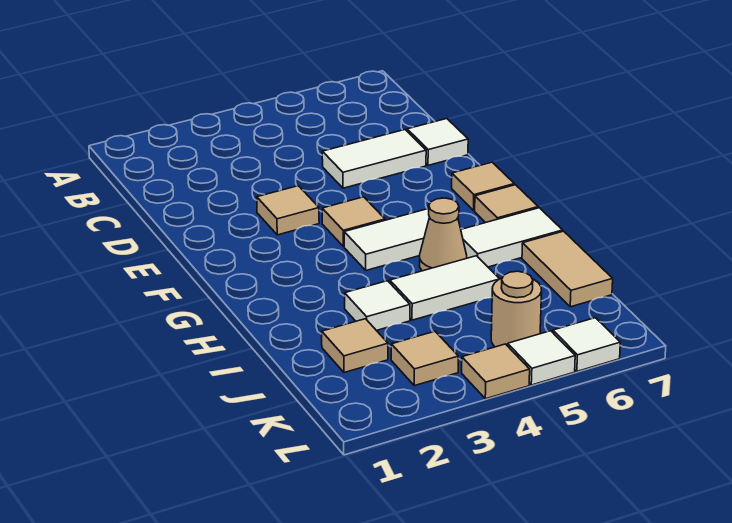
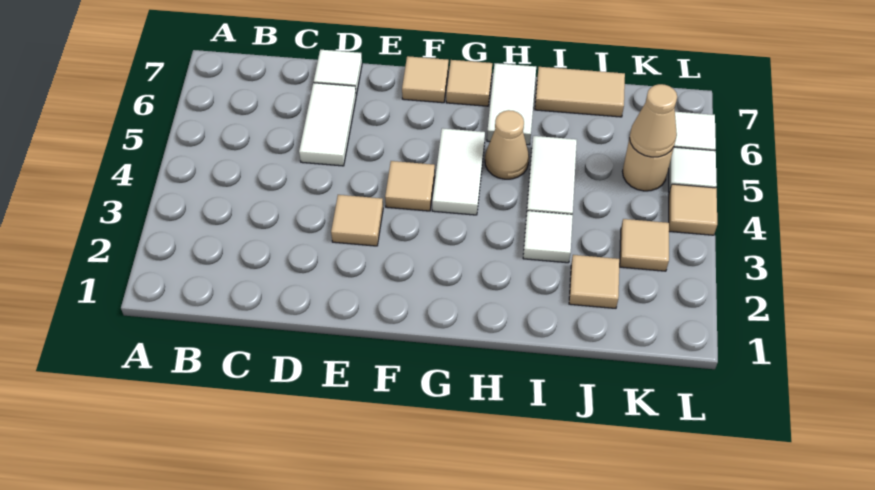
none -> tan 1x1 cone [630,84,677,157]

